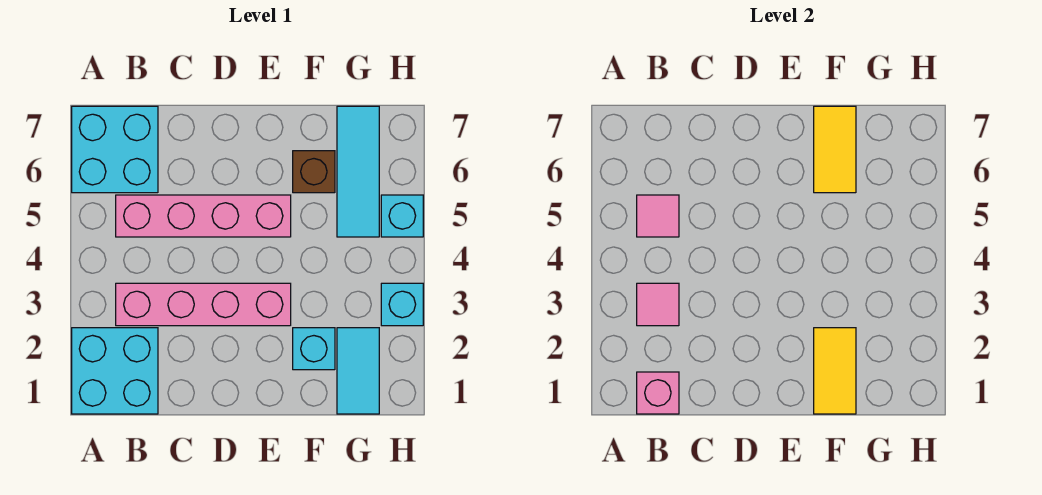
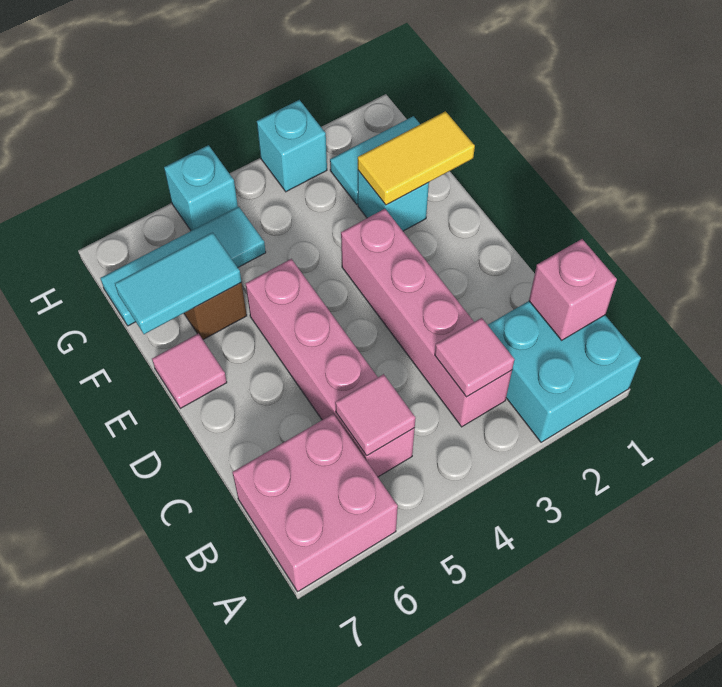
cyan 2x2 brick [72,106,158,193] -> pink 2x2 brick [232,414,398,591]
none -> pink 1x1 tile [152,334,227,408]
yellow 1x2 tile [814,106,856,193] -> cyan 1x2 tile [115,232,242,334]

